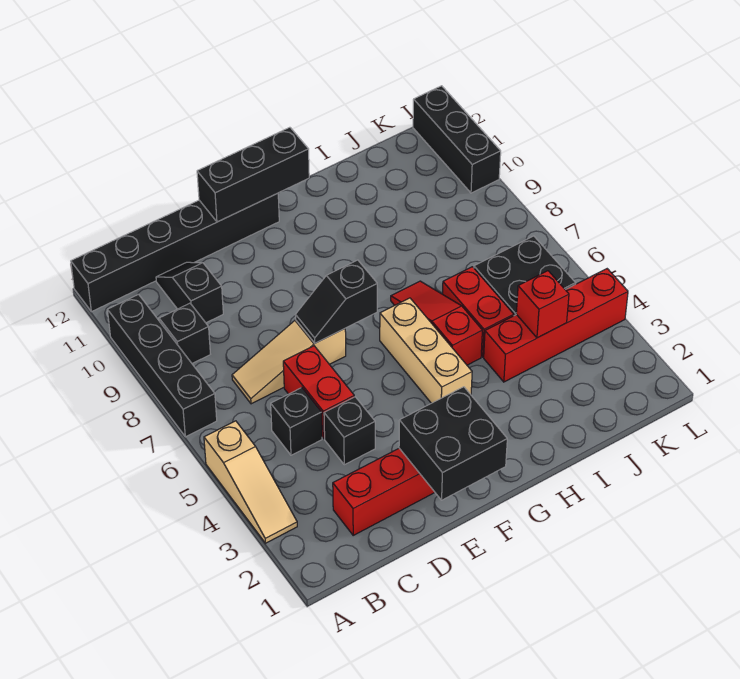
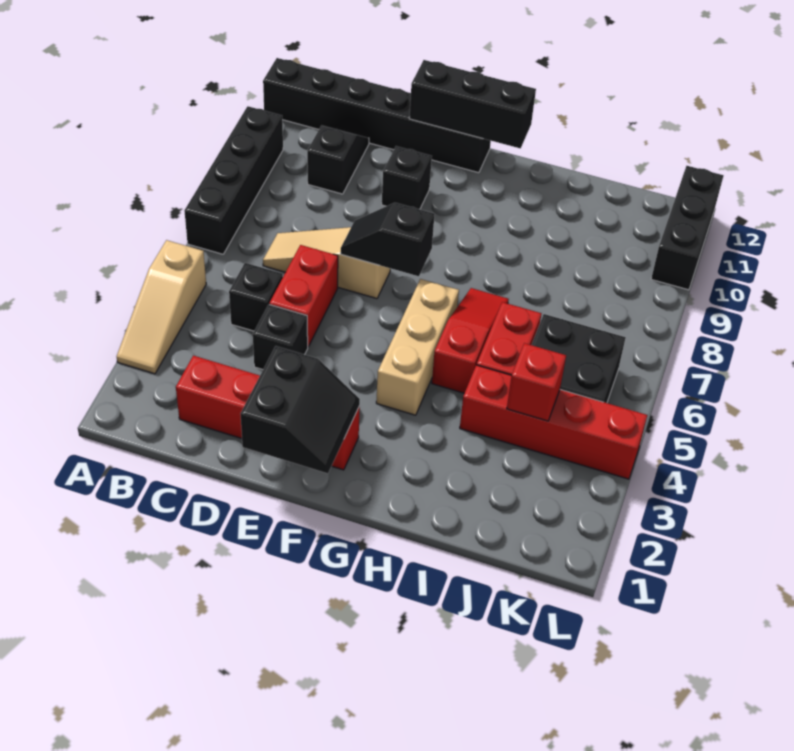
black 1x1 brick [159,303,210,363] -> black 1x1 brick moved to [382,146,432,209]
black 2x2 brick [399,387,507,500] -> black 2x2 slope [241,346,360,473]

